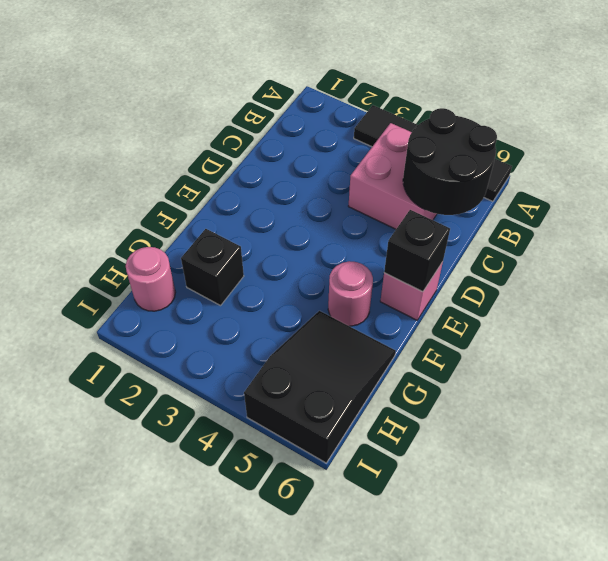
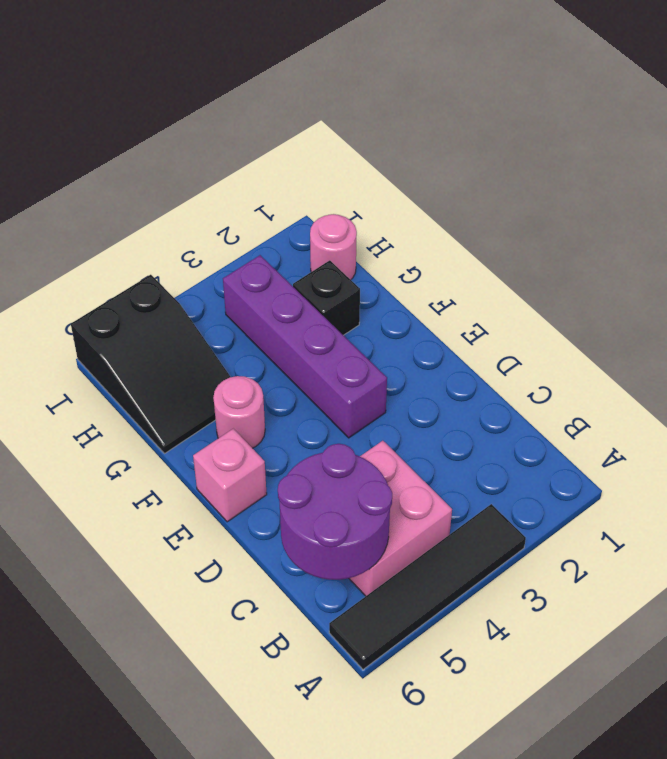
black 2x2 round brick [403,108,497,215] -> purple 2x2 round brick [278,444,392,580]
none -> purple 1x4 brick [223,255,387,438]
black 1x1 brick [384,210,450,292] -> none

